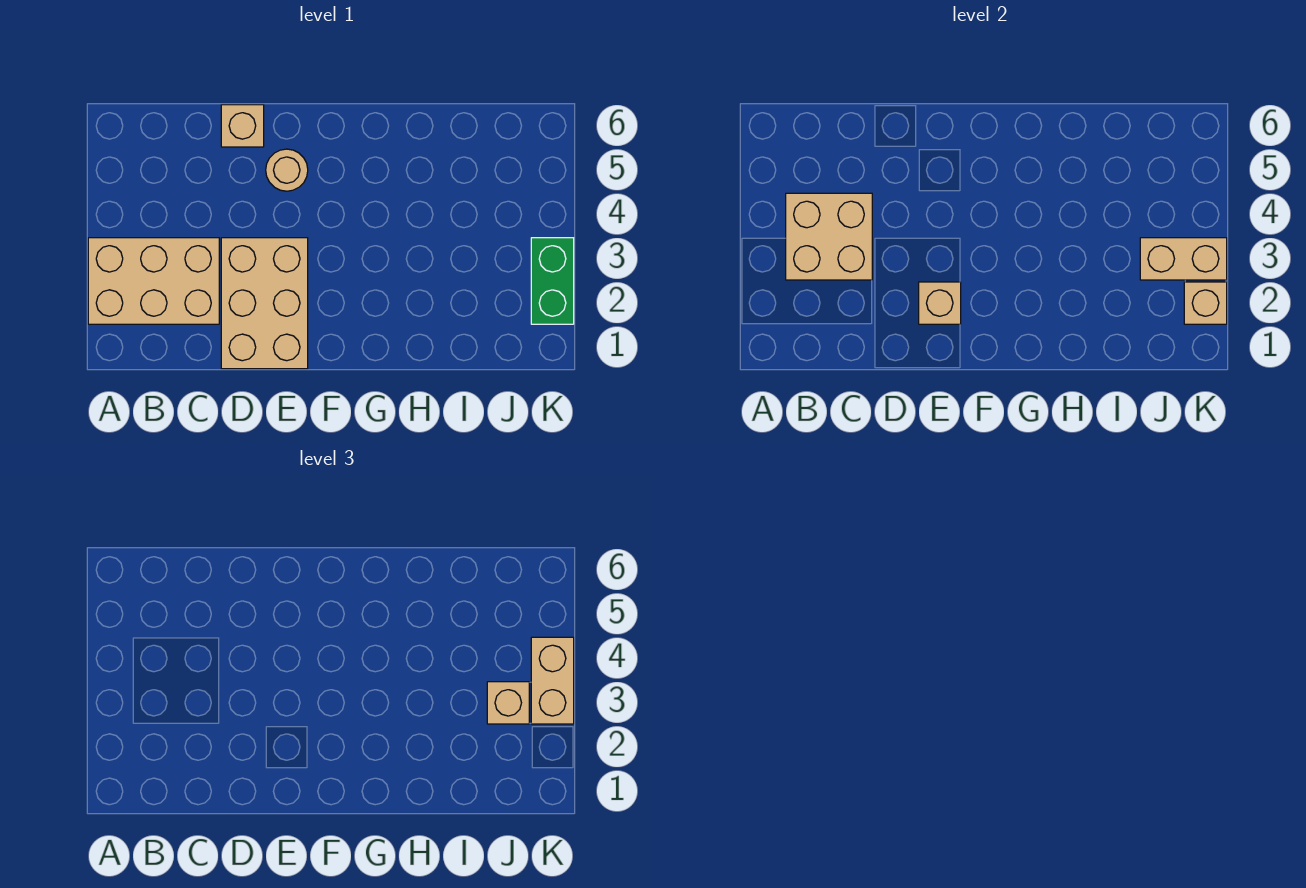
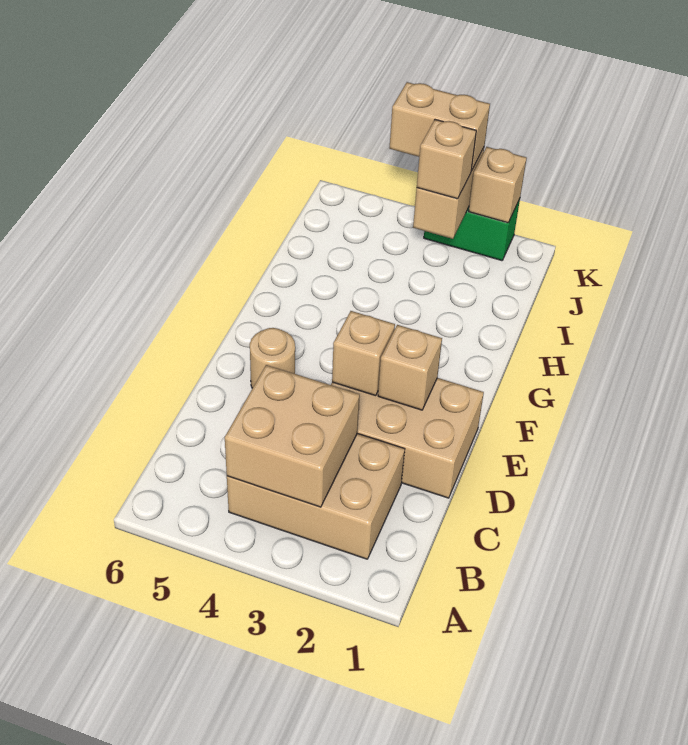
tan 2x3 brick [88,238,219,324] -> tan 2x3 brick turned to [227,433,405,559]
tan 1x1 brick [221,105,264,147] -> tan 1x1 brick moved to [332,311,395,396]

